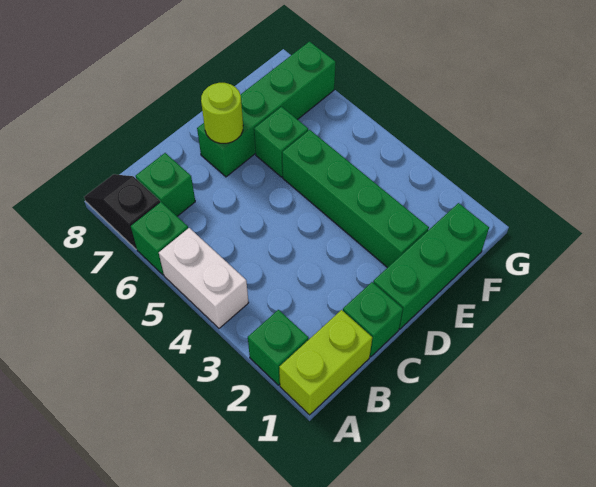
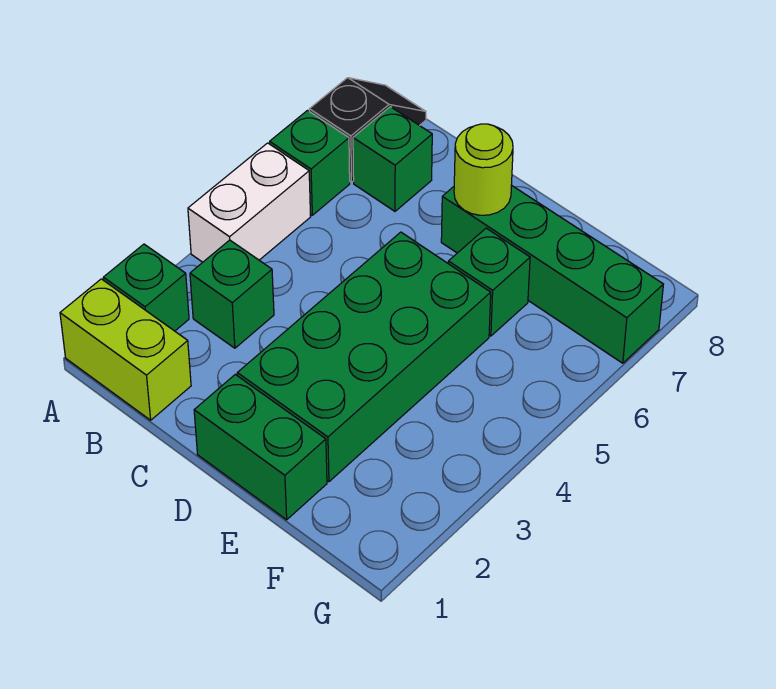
green 1x1 brick [343,282,403,357] -> green 1x1 brick moved to [190,240,274,348]
green 1x3 brick [373,203,489,329] -> green 1x2 brick [194,374,327,520]
green 1x4 brick [282,130,429,268] -> green 2x4 brick [237,232,491,482]

